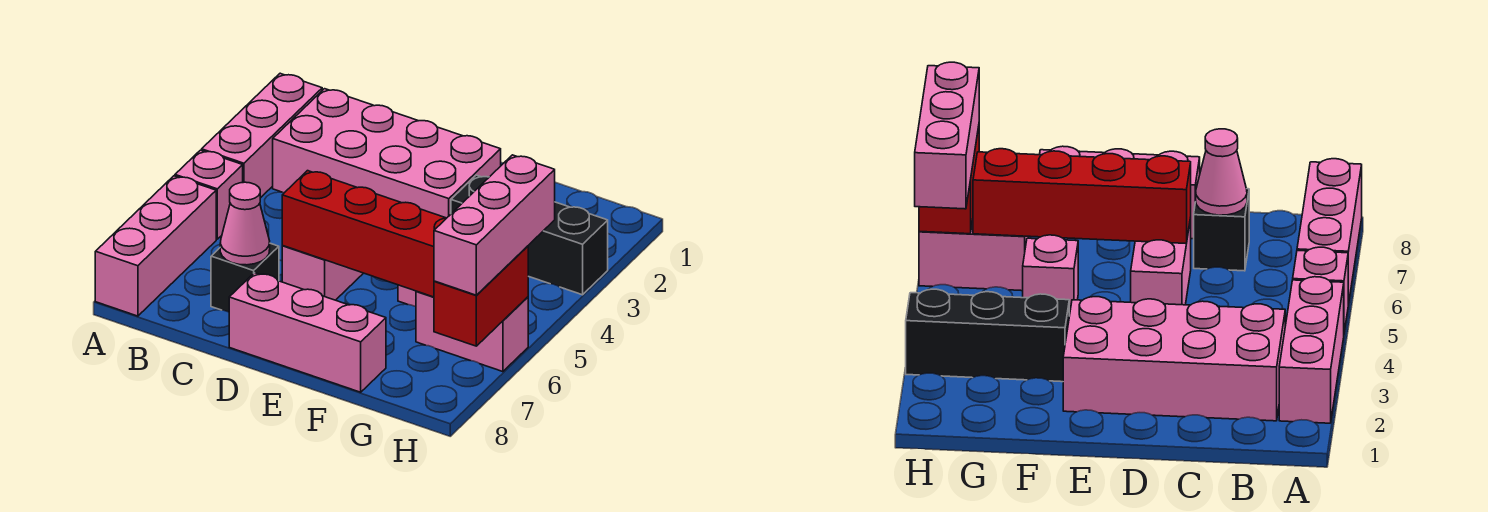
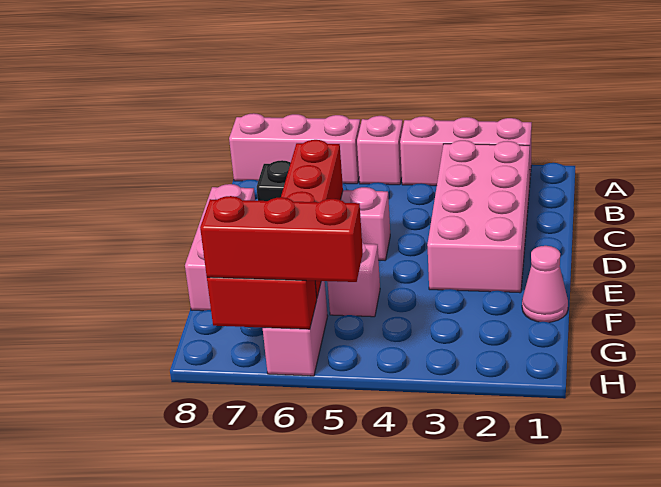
pink 1x1 cone [220,182,270,265] -> pink 1x1 cone moved to [522,246,568,322]
black 1x3 brick [451,175,608,295] -> none
pink 1x3 brick [434,155,555,295] -> red 1x3 brick [200,196,363,282]

